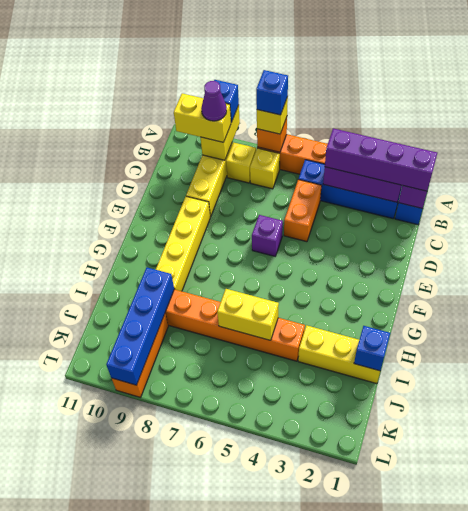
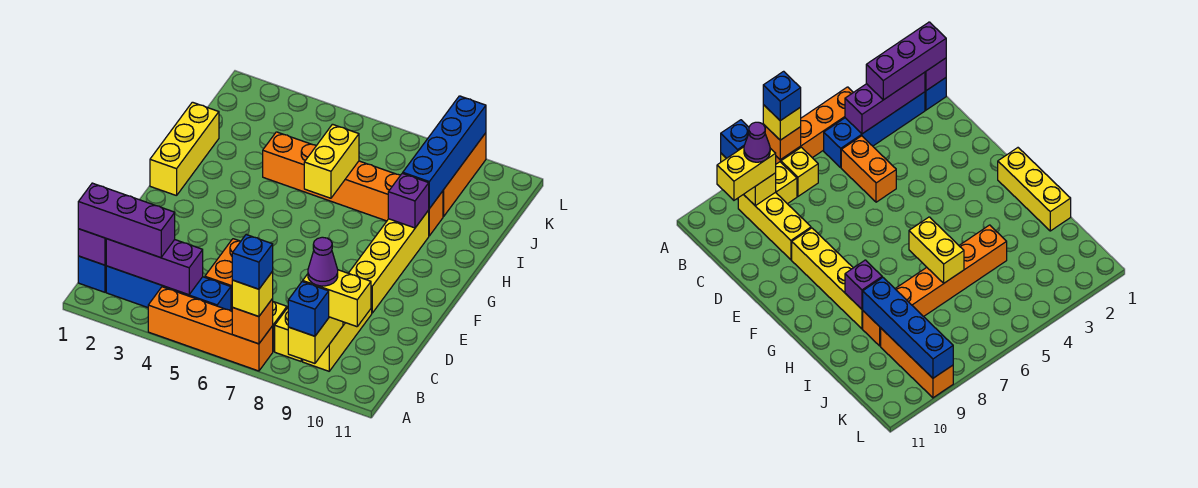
purple 1x4 brick [325,128,437,191] -> purple 1x3 brick [78,183,175,258]
purple 1x1 brick [252,215,283,256] -> purple 1x1 brick moved to [388,173,429,228]
yellow 1x3 brick [298,325,380,384] -> yellow 1x3 brick turned to [150,102,219,196]
blue 1x1 brick [354,326,390,371] -> none
yellow 1x2 brick [217,289,279,340] -> yellow 1x2 brick turned to [304,124,359,198]

